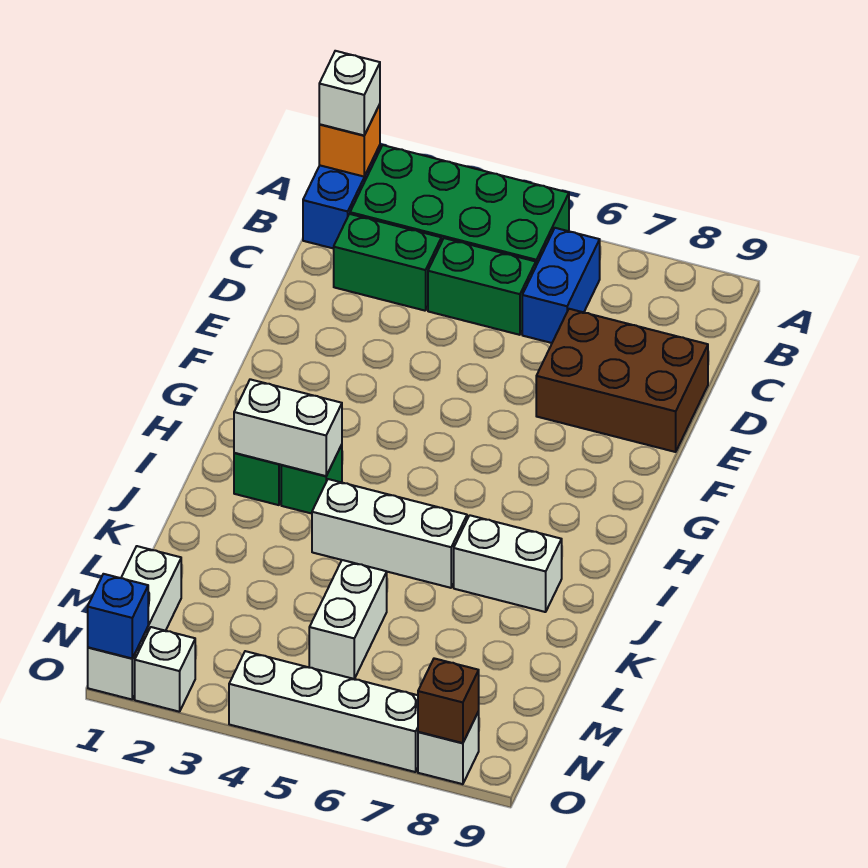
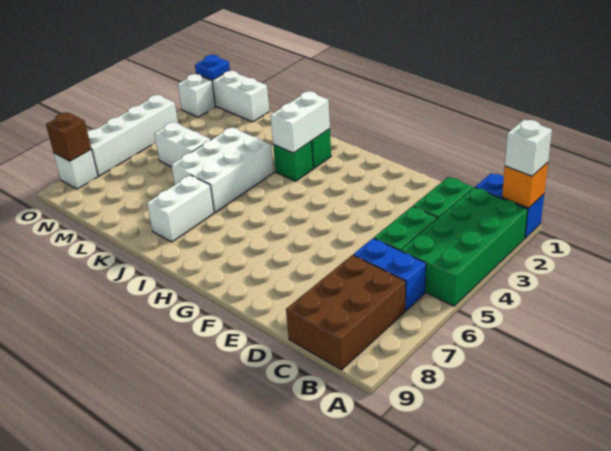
brown 2x3 brick [536,309,708,452] -> brown 2x3 brick moved to [286,255,406,370]
white 1x3 brick [312,479,467,588] -> white 2x3 brick [172,128,274,212]
blue 1x1 brick [88,574,148,659] -> blue 1x1 plate [195,55,230,80]

